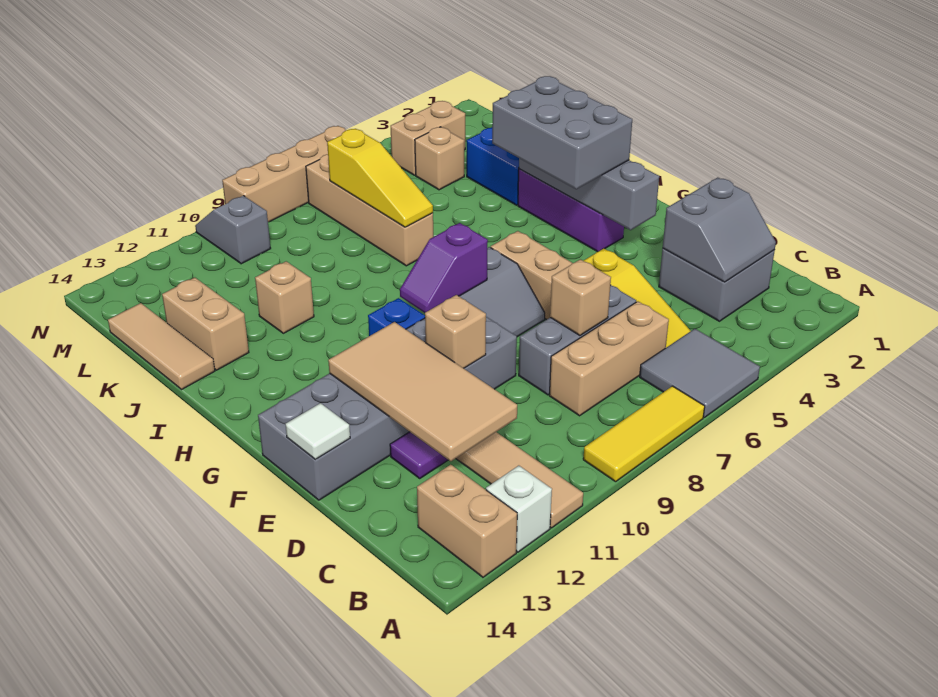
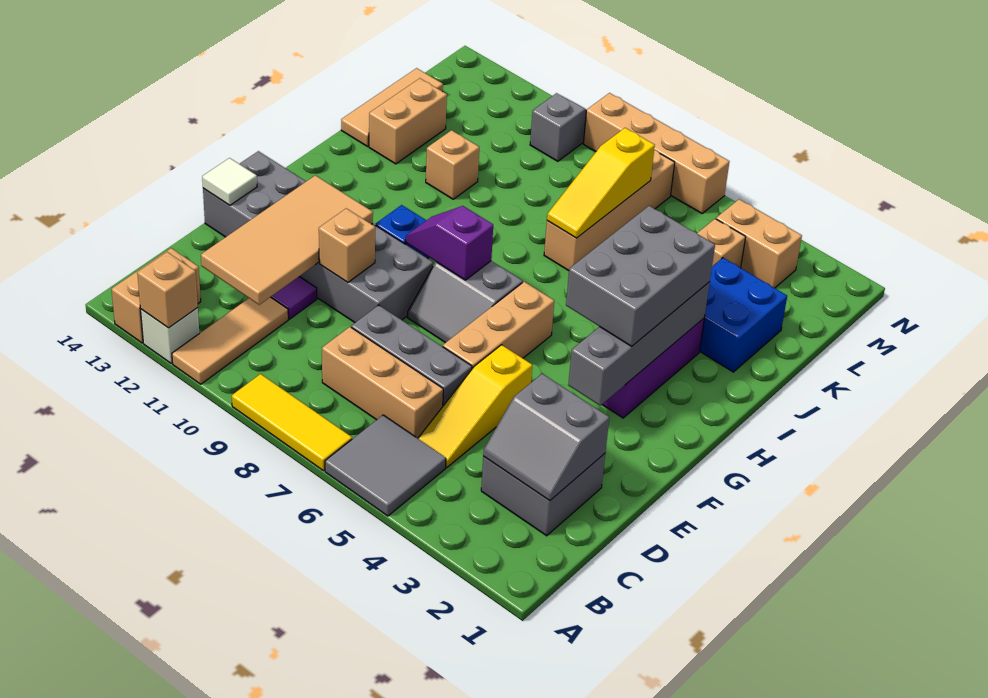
tan 1x1 brick [550,259,611,336] -> tan 1x1 brick moved to [137,252,198,328]

